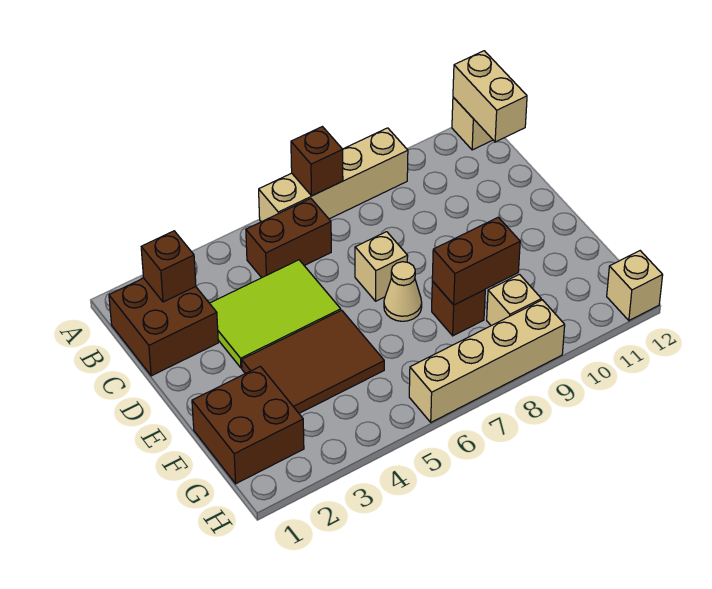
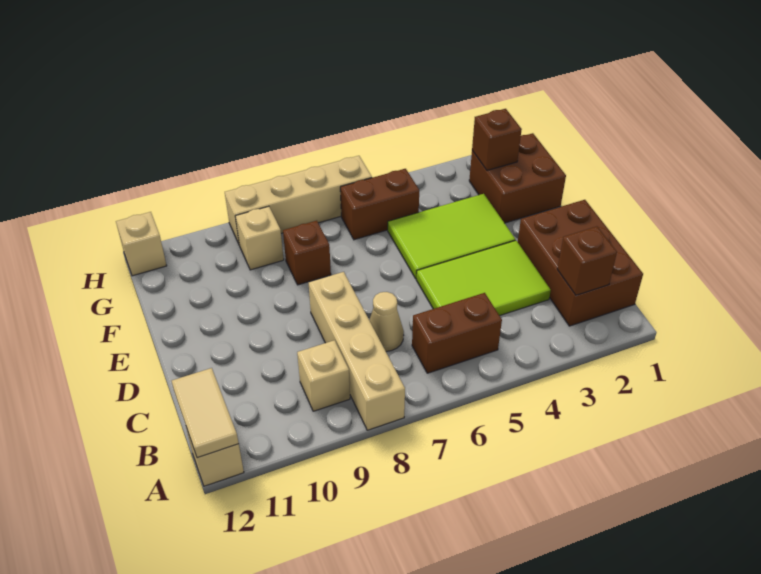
tan 1x4 brick [259,128,408,222] -> tan 1x4 brick turned to [309,272,405,430]
brown 1x1 brick [291,127,343,196] -> brown 1x1 brick moved to [472,109,522,170]
tan 1x2 brick [453,51,527,142] -> tan 1x2 tile [172,368,239,458]
brown 2x2 brick [109,278,218,376] -> brown 2x3 brick [518,200,643,326]
tan 1x1 brick [355,232,408,301] -> tan 1x1 brick moved to [297,340,350,411]
brown 2x3 tile [242,310,384,413] -> lime 2x3 tile [388,194,515,279]
tan 1x1 cone [384,262,422,321] -> tan 1x1 cone moved to [369,292,404,352]
brown 1x2 brick [432,217,520,305] -> brown 1x2 brick moved to [340,169,419,240]

